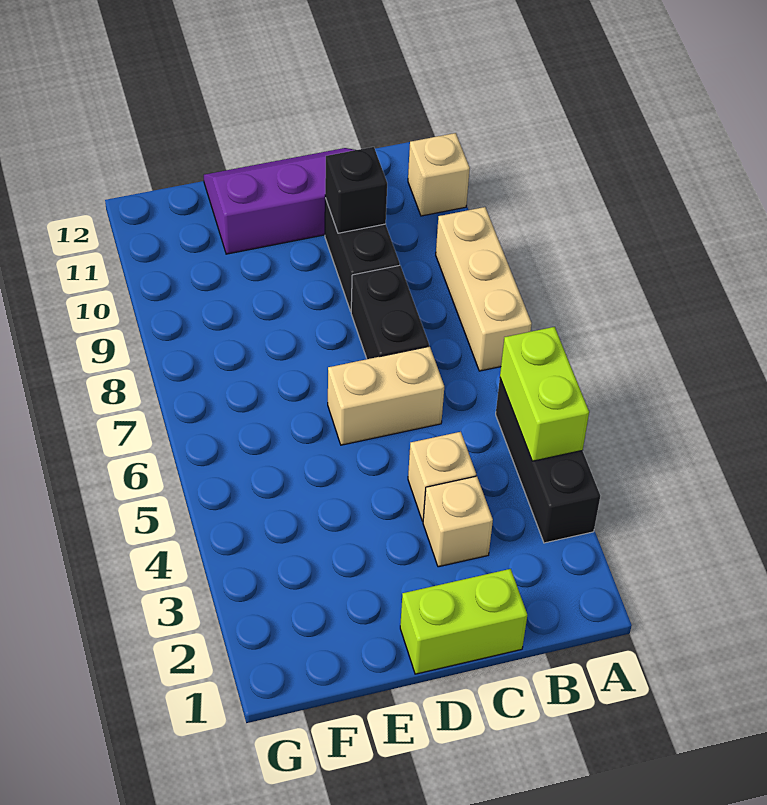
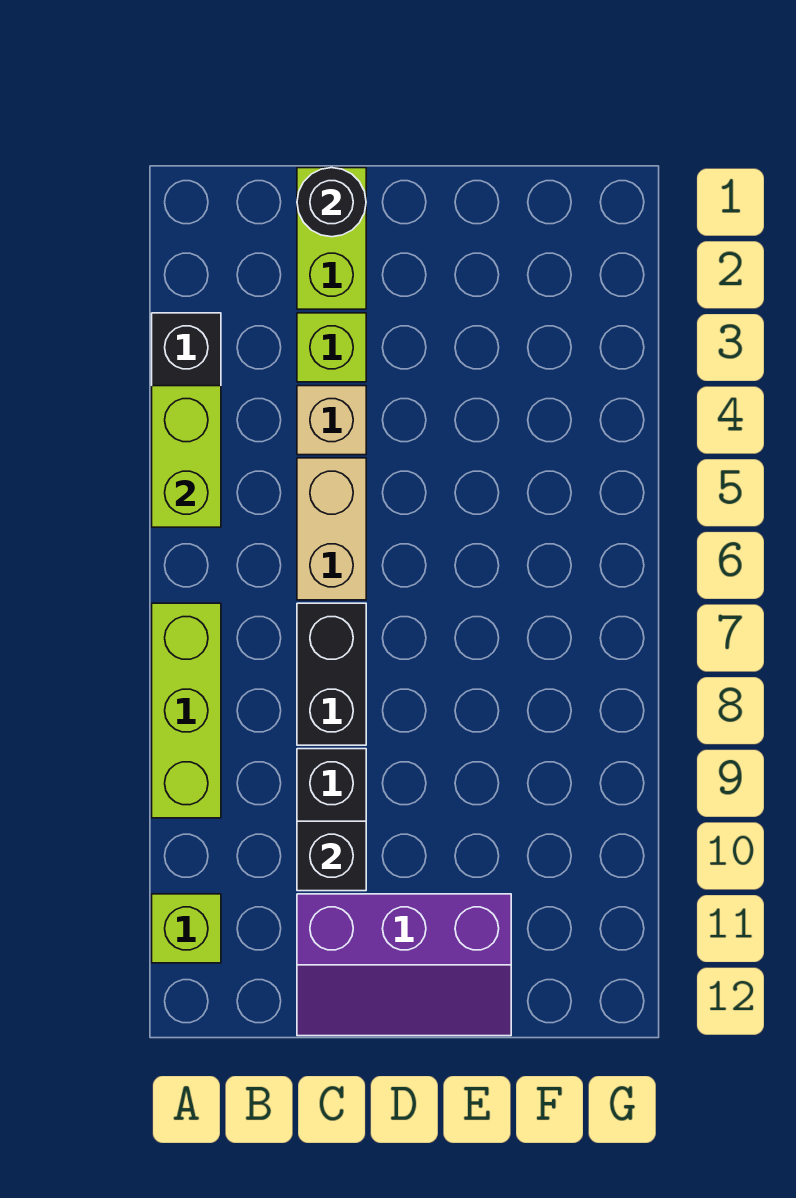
tan 1x3 brick [436,207,532,371] -> lime 1x3 brick [152,603,221,818]
tan 1x1 brick [408,133,470,216] -> lime 1x1 brick [152,894,221,963]
lime 1x2 brick [400,569,527,674] -> lime 1x2 brick turned to [297,168,366,309]
none -> black 1x1 round brick [297,168,366,237]
tan 1x1 brick [423,476,493,567] -> lime 1x1 brick [297,313,366,382]
tan 1x2 brick [328,346,444,445] -> tan 1x2 brick turned to [297,458,366,600]

